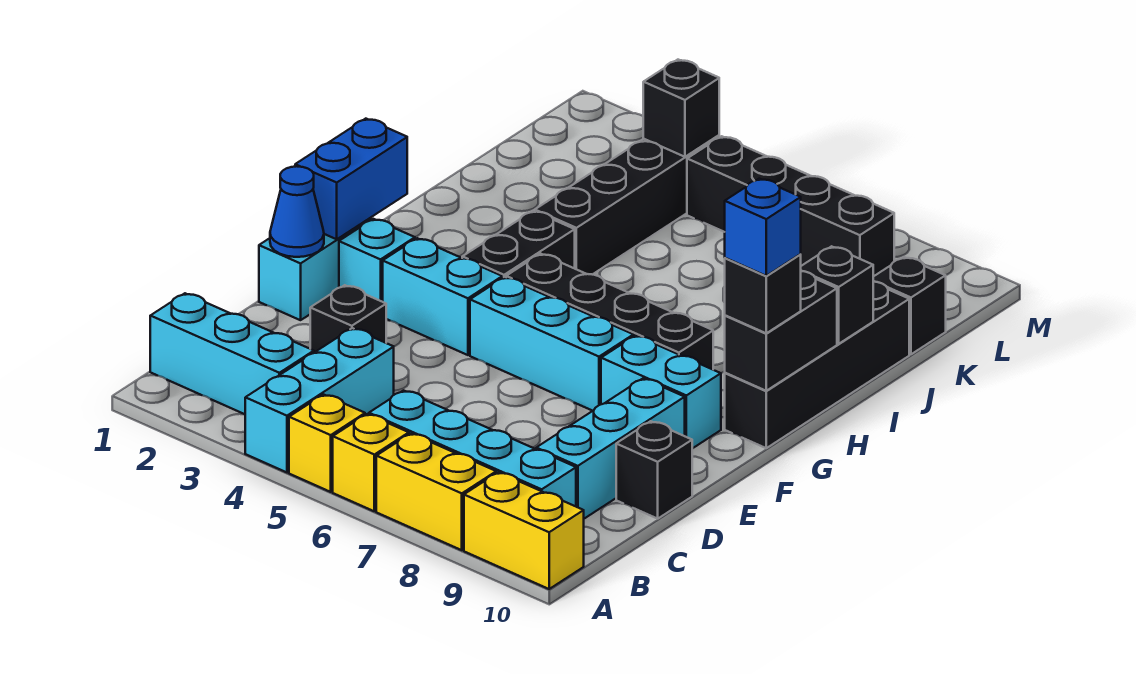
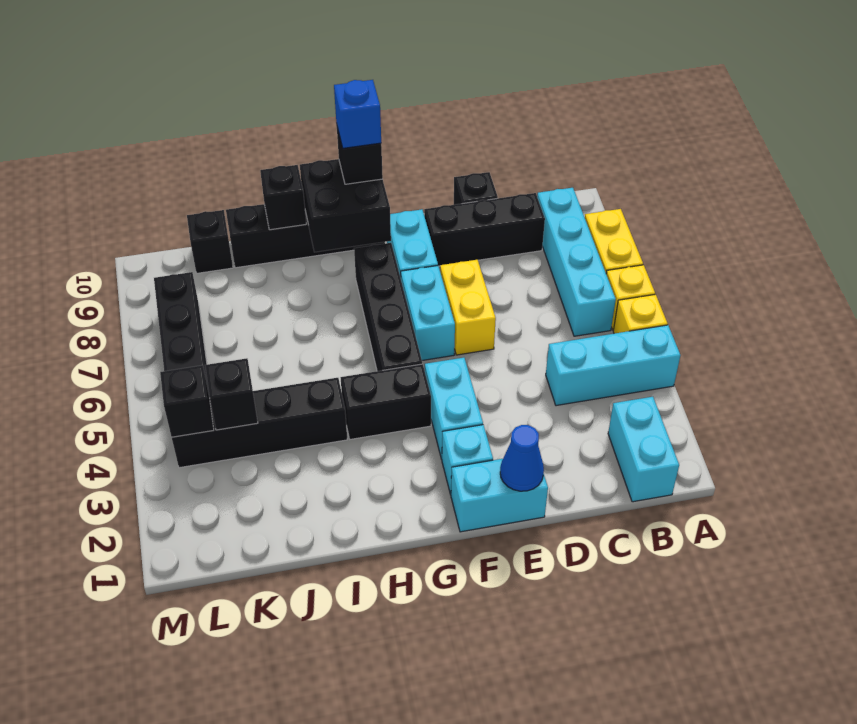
yellow 1x2 brick [464,472,584,589] -> yellow 1x2 brick moved to [440,260,496,355]
cyan 1x3 brick [150,293,314,414] -> cyan 1x2 brick [608,397,679,502]
cyan 1x3 brick [536,378,685,519] -> black 1x3 brick [424,193,545,266]
black 1x1 brick [310,285,386,352] -> black 1x1 brick moved to [205,358,258,430]
blue 1x2 brick [295,119,407,239] -> none
cyan 1x3 brick [470,277,633,411] -> cyan 1x2 brick [401,266,455,360]
black 1x2 brick [725,271,837,391] -> black 2x2 brick [300,159,391,252]

